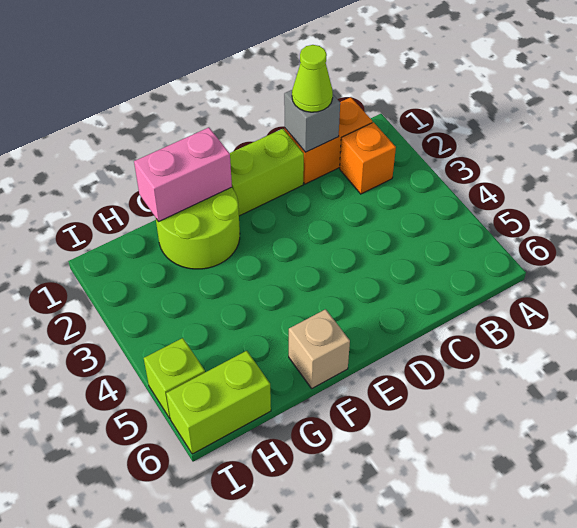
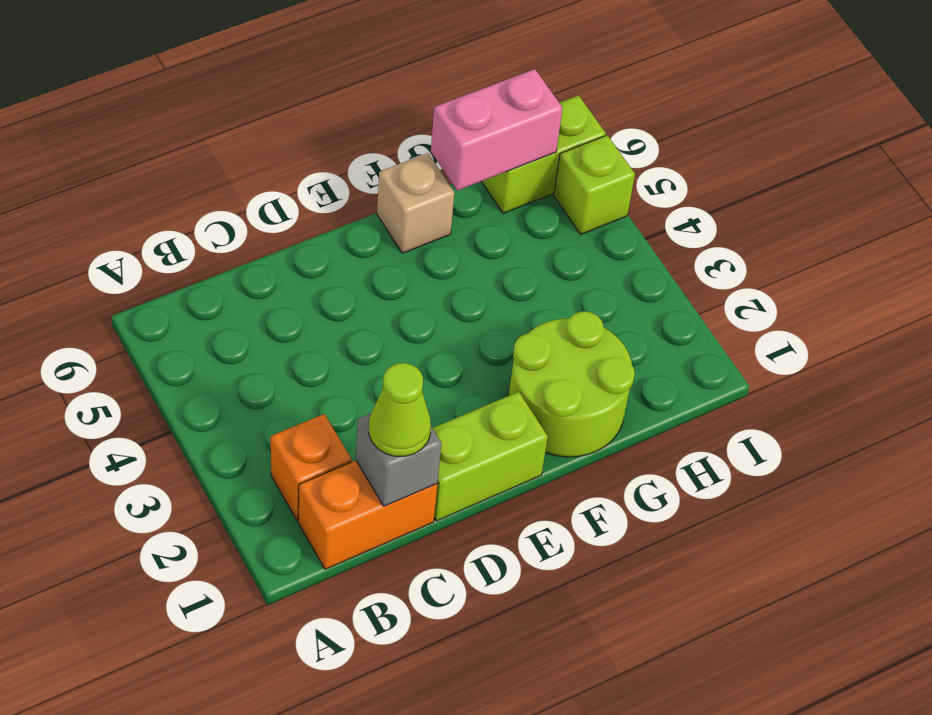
pink 1x2 brick [134,127,232,222] -> pink 1x2 brick moved to [431,69,563,191]

